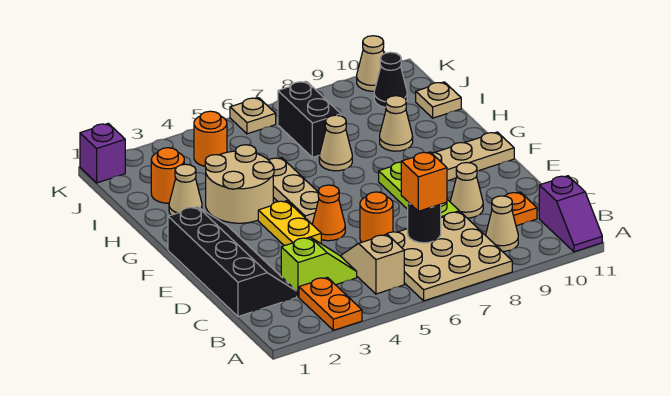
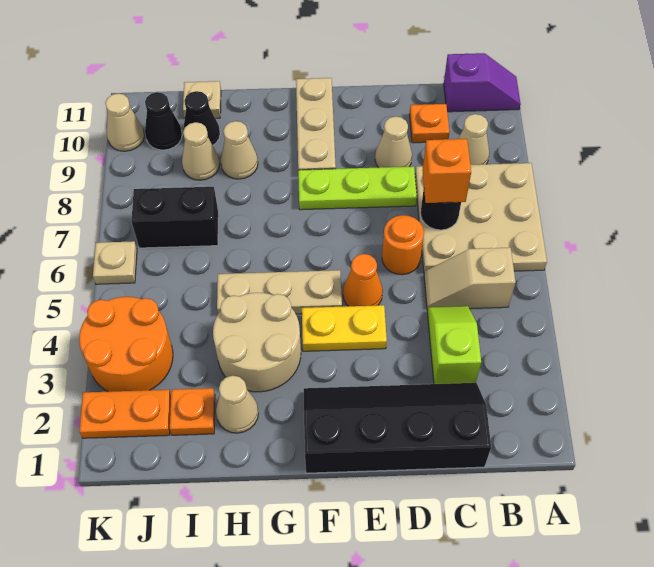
orange 1x2 plate [299,277,362,330] -> orange 1x2 plate moved to [79,390,171,438]
tan 1x1 cone [319,115,352,171] -> tan 1x1 cone moved to [182,122,219,180]
orange 1x1 round brick [151,148,184,203] -> orange 1x1 plate [170,388,215,435]
none -> black 1x1 cone [183,91,220,145]
orange 1x1 round brick [194,111,227,166] -> orange 2x2 round brick [79,297,173,392]
purple 1x1 brick [80,123,125,183] -> none

